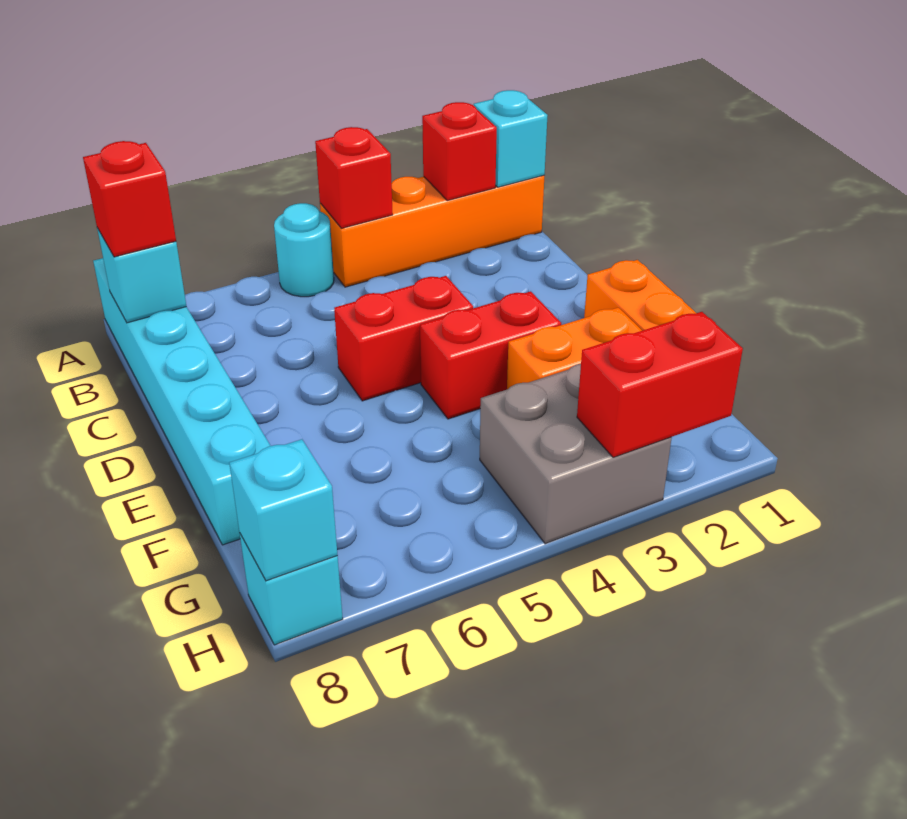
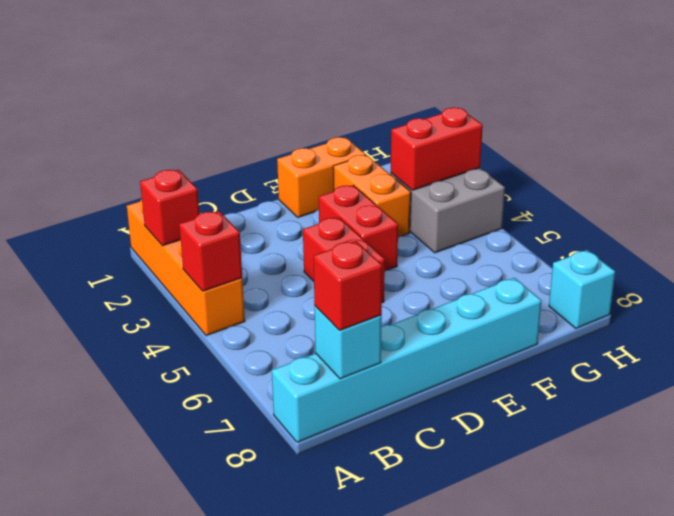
cyan 1x1 brick [474,90,548,187] -> none
cyan 1x1 round brick [274,203,334,297] -> none
red 1x2 brick [577,312,743,457] -> red 1x2 brick turned to [391,107,483,190]
cyan 1x1 brick [229,439,338,581] -> none

